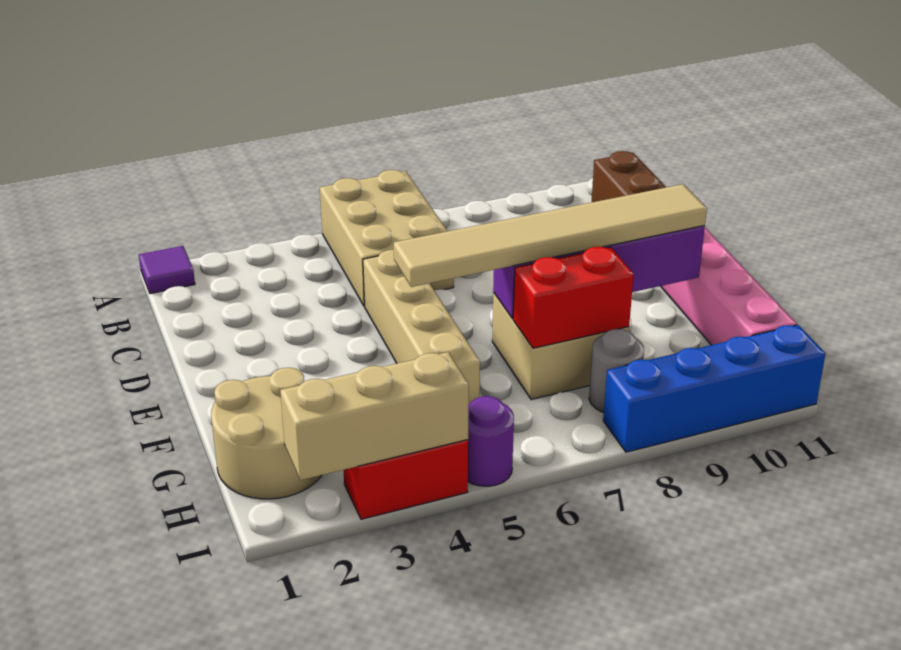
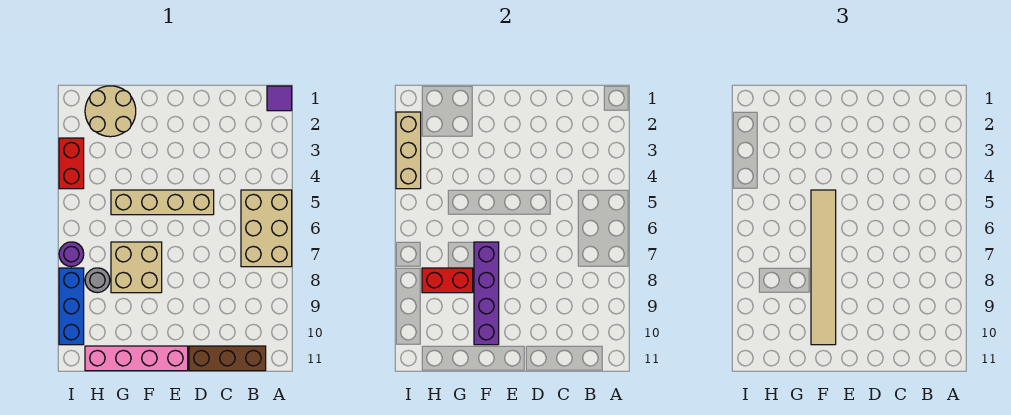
tan 2x3 brick [320,170,454,307] -> tan 2x3 brick turned to [241,190,292,267]
red 1x2 brick [513,247,634,348] -> red 1x2 brick turned to [422,268,473,293]
purple 1x1 round brick [468,396,514,486] -> purple 1x1 round brick moved to [59,242,84,267]
blue 1x4 brick [603,325,825,452] -> blue 1x3 brick [59,268,84,345]

